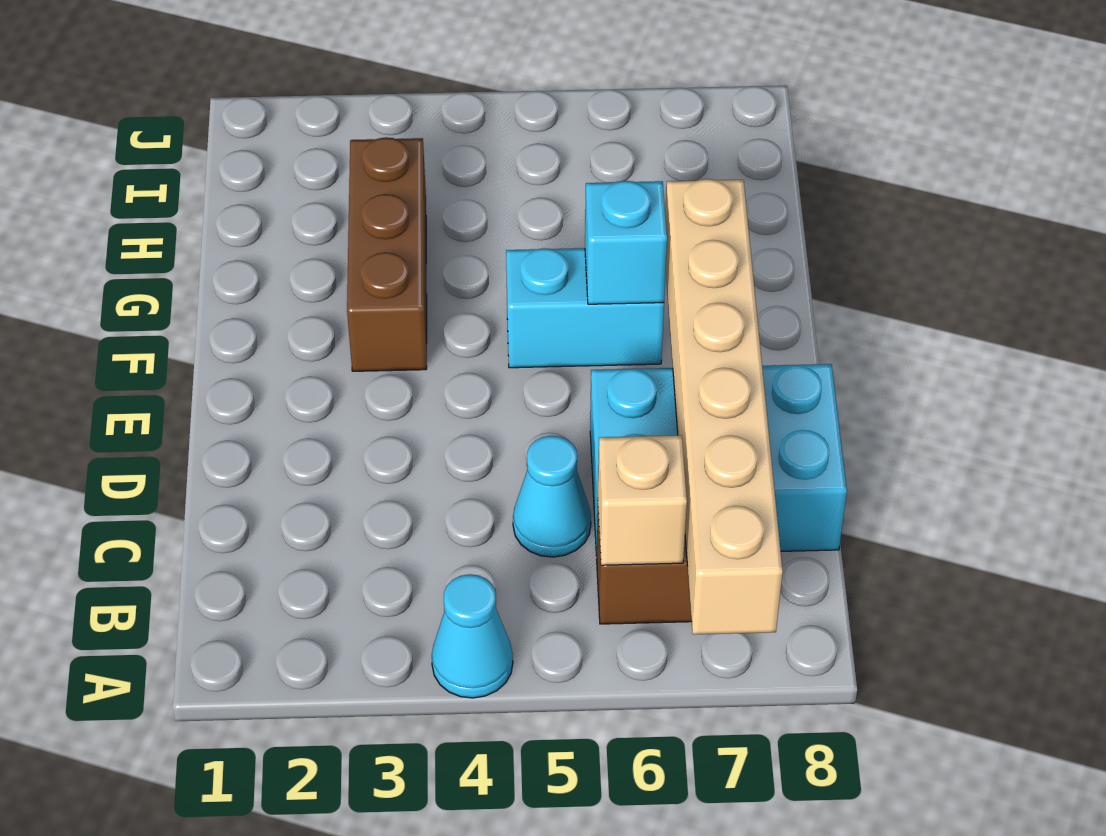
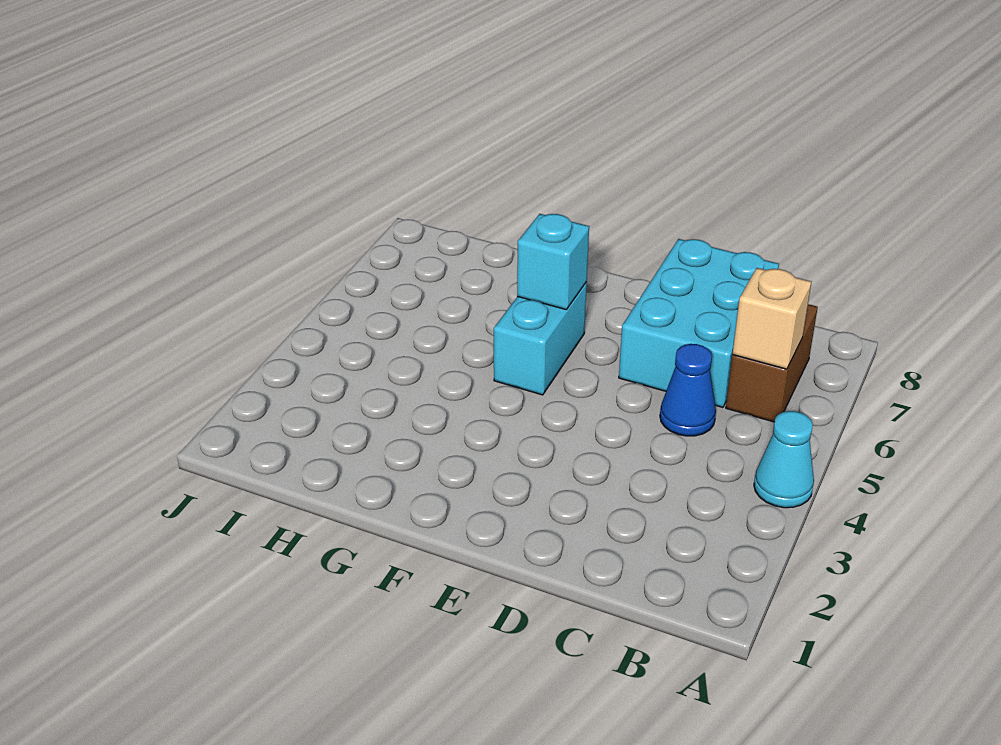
tan 1x6 brick [665,179,783,634] -> none
cyan 1x1 cone [513,435,591,557] -> blue 1x1 cone [660,344,716,436]
brown 1x3 brick [347,137,427,371] -> none

